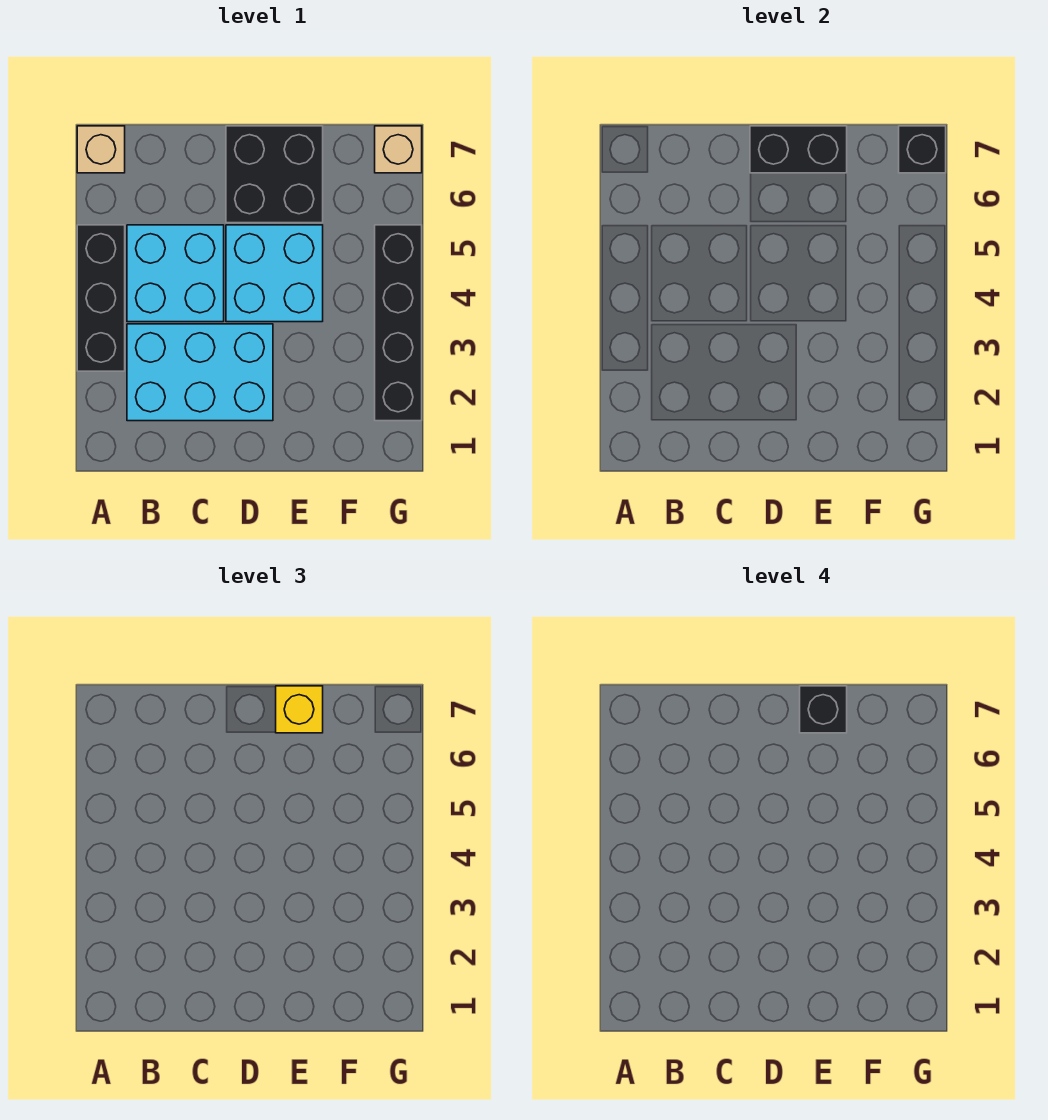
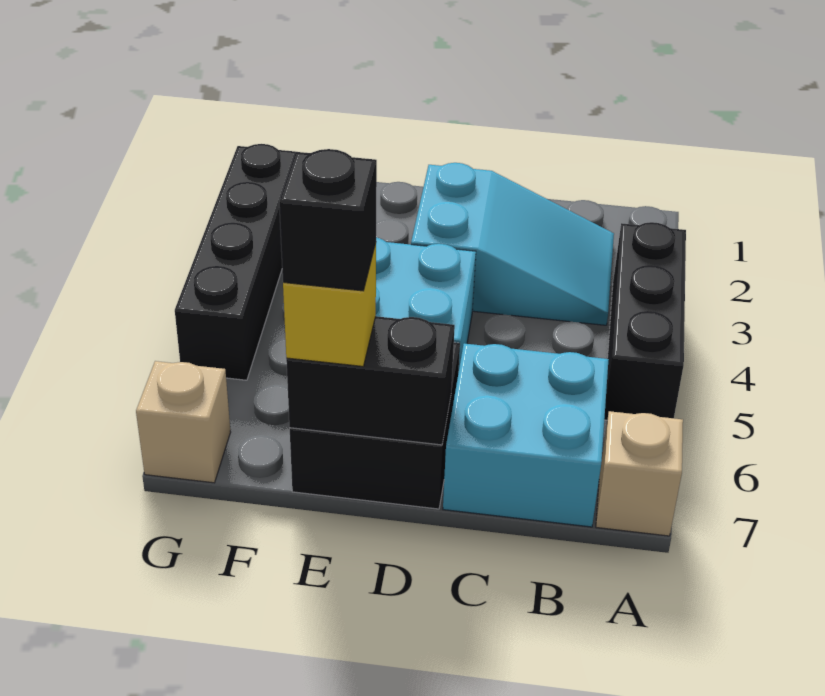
cyan 2x3 brick [127,324,273,421] -> cyan 2x3 slope [411,163,614,325]
cyan 2x2 brick [127,225,224,322] -> cyan 2x2 brick moved to [443,343,609,527]
black 1x1 brick [899,126,946,173] -> none

